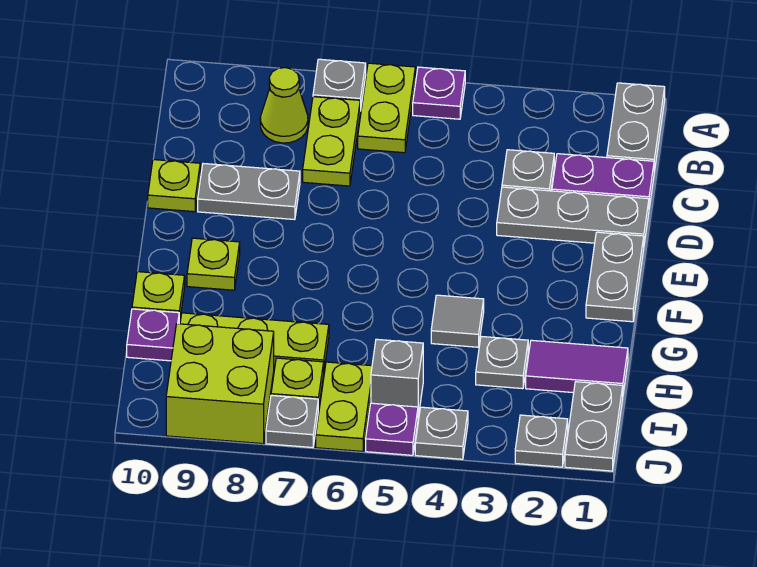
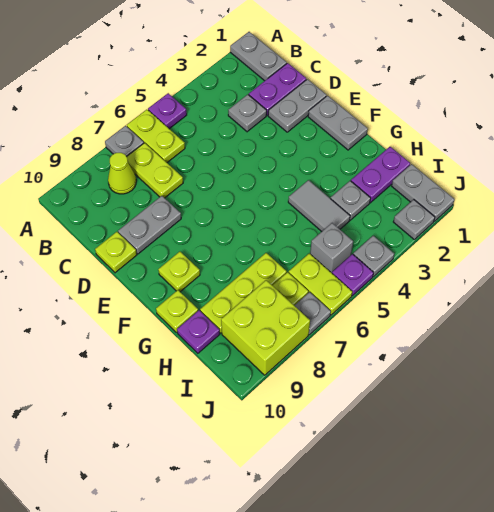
grey 1x3 plate [497,187,649,243] -> grey 1x2 plate [268,79,327,132]
grey 1x1 tile [431,295,484,347] -> grey 1x2 tile [288,180,350,232]
purple 1x2 tile [526,340,628,393] -> purple 1x2 plate [351,147,410,203]

